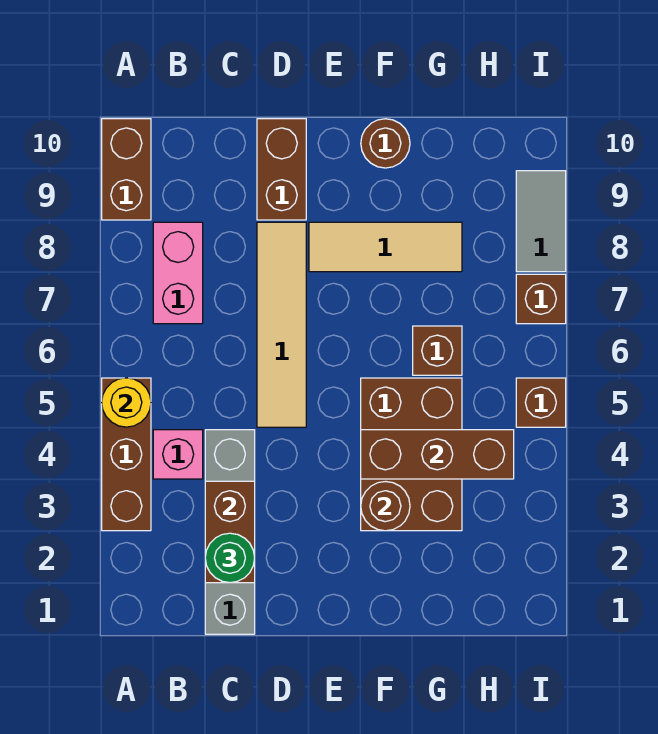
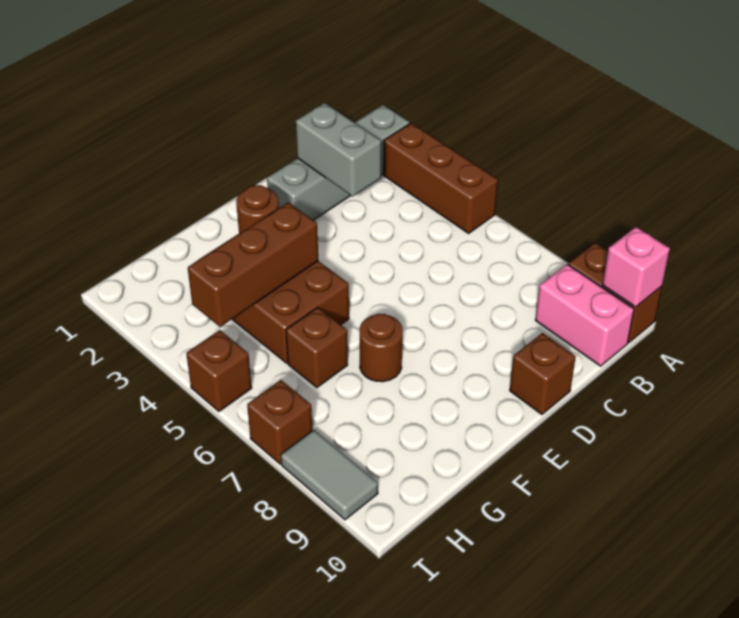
yellow 1x1 round brick [102,378,151,427] -> none
pink 1x1 brick [153,430,203,479] -> pink 1x1 brick moved to [603,227,670,307]
pink 1x2 brick [153,222,203,324] -> pink 1x2 brick moved to [535,264,634,366]
grey 1x4 brick [205,430,255,634] -> grey 1x4 brick turned to [267,105,410,220]
brown 1x2 brick [205,481,255,583] -> grey 1x2 brick [296,103,381,196]
green 1x1 round brick [205,533,255,583] -> none
tan 1x4 tile [257,222,306,427] -> none
brown 1x2 brick [257,119,306,220] -> brown 1x1 brick [510,333,576,414]
tan 1x3 tile [309,222,462,272] -> none
brown 1x1 round brick [361,119,410,168] -> brown 1x1 round brick moved to [360,314,402,382]

